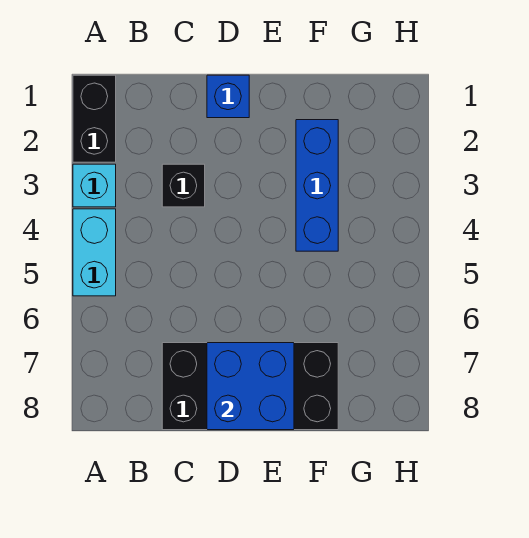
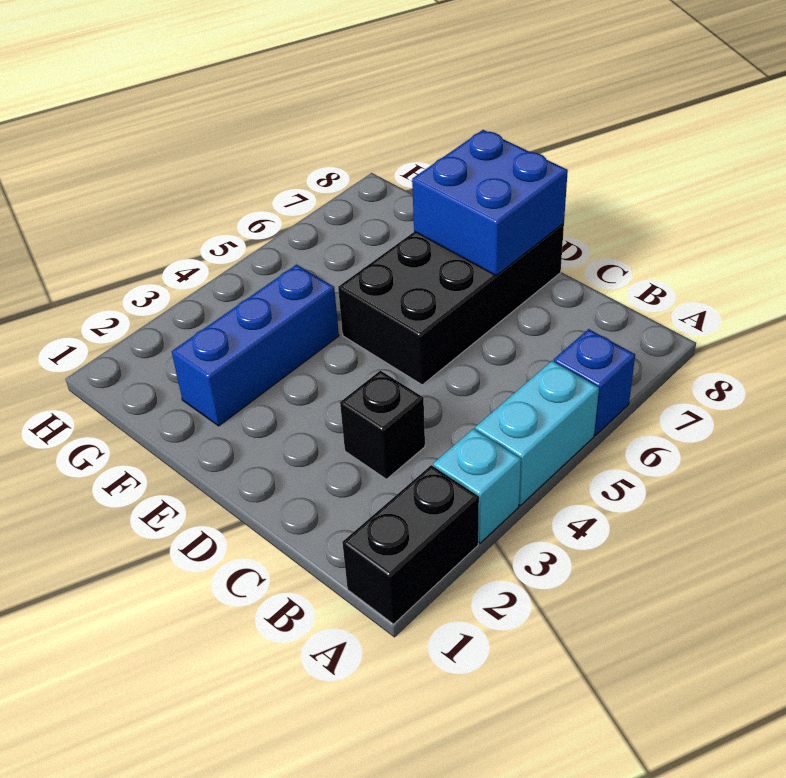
black 2x4 brick [162,343,338,430] -> black 2x4 brick turned to [338,223,564,385]
blue 1x1 brick [207,75,249,118] -> blue 1x1 brick moved to [554,329,635,435]

